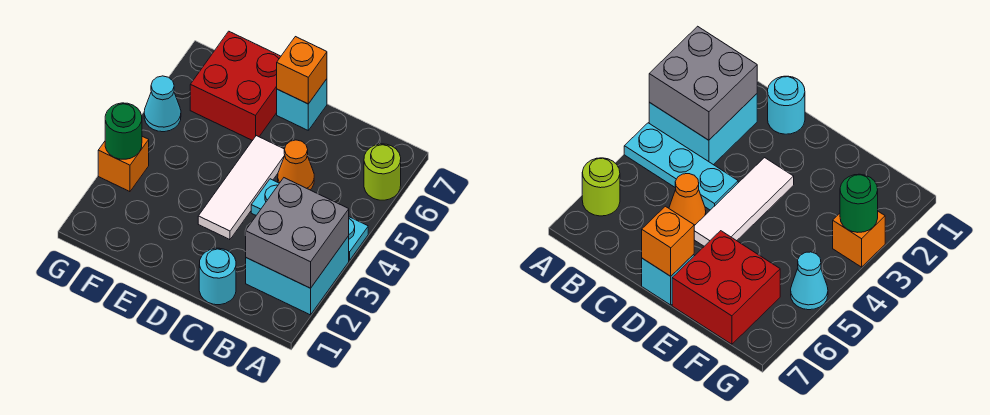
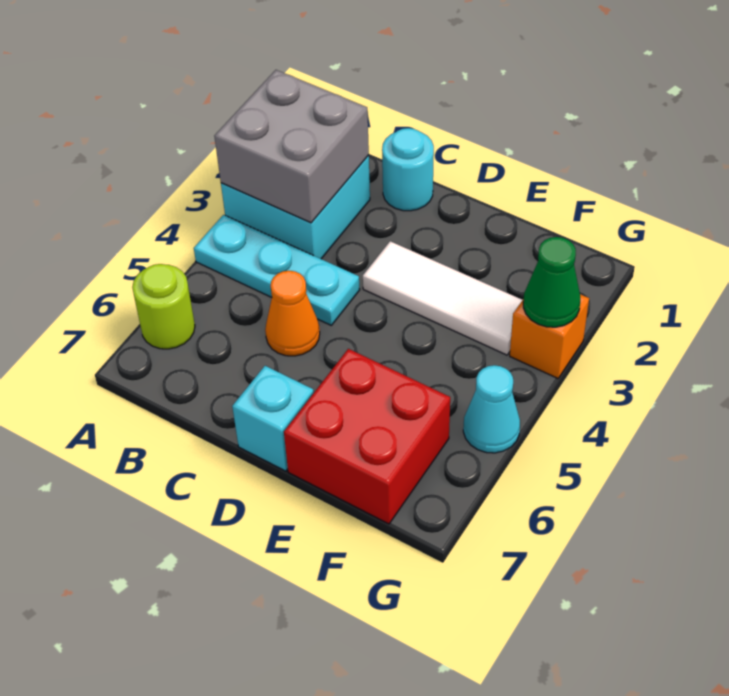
white 1x3 tile [198,136,285,240] -> white 1x3 tile turned to [363,241,522,355]
orange 1x1 brick [277,37,327,104] -> none
green 1x1 round brick [105,103,142,159] -> green 1x1 cone [523,237,580,327]

